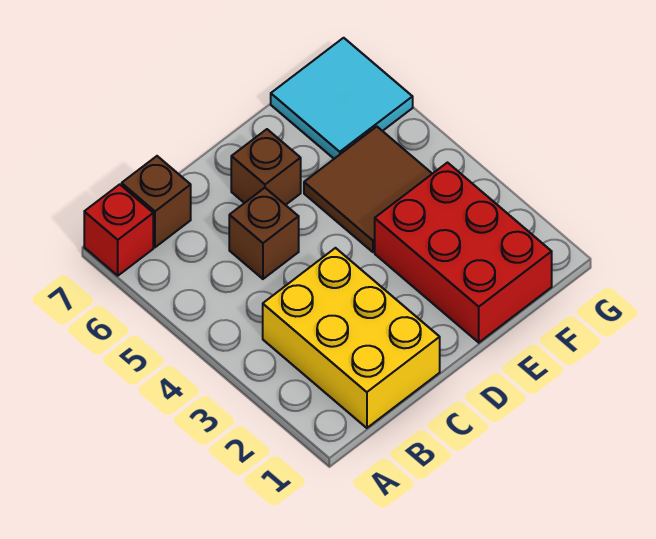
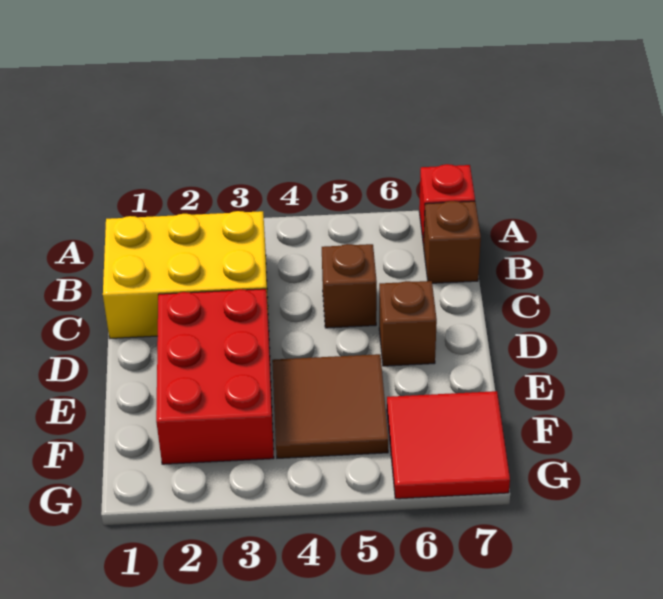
red 2x3 brick [375,163,552,343] -> red 2x3 brick turned to [156,289,274,464]
cyan 2x2 tile [271,38,413,159] -> red 2x2 tile [387,391,510,499]

